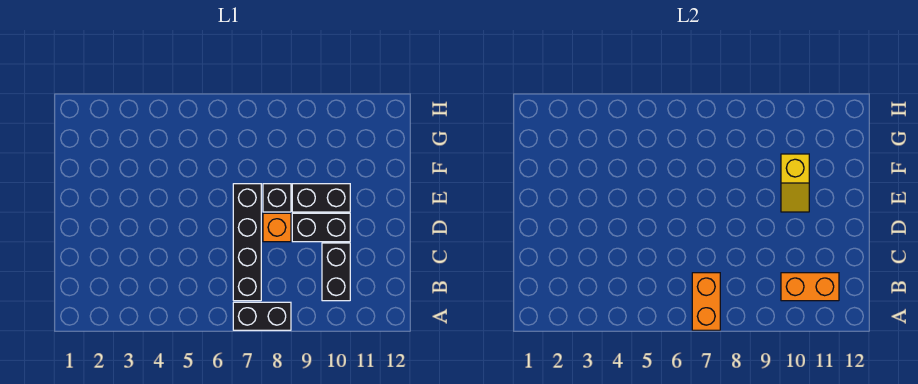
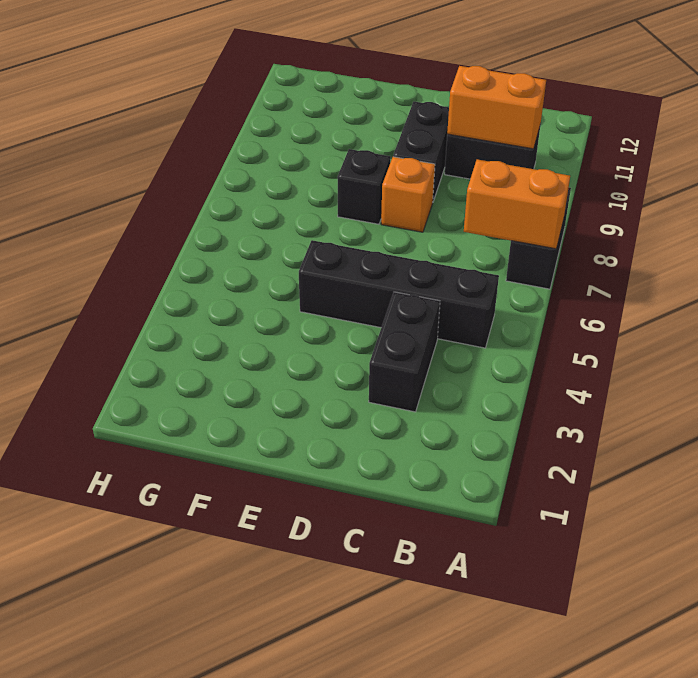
black 1x4 brick [233,184,261,301] -> black 1x4 brick moved to [299,240,499,348]
orange 1x2 brick [781,273,839,301] -> orange 1x2 brick turned to [447,66,546,149]
black 1x2 brick [292,184,350,212] -> black 1x2 brick moved to [369,292,440,412]
yellow 1x2 slope [781,154,809,212] -> none

